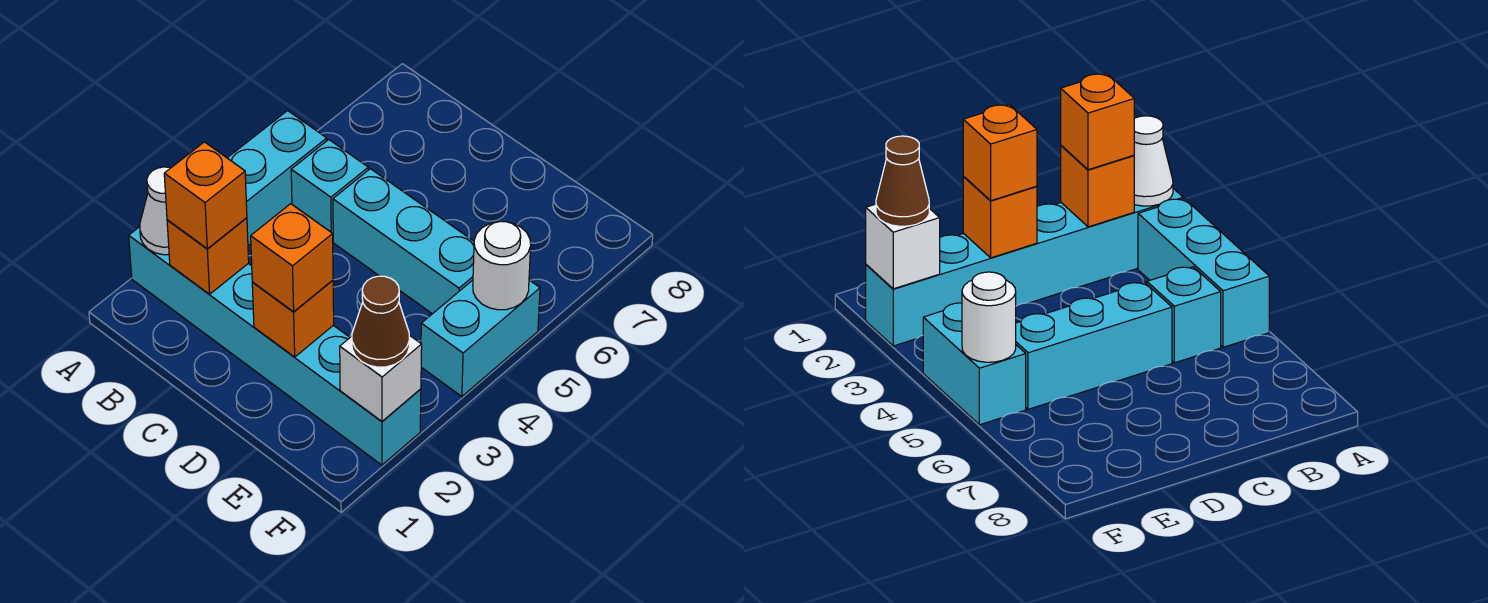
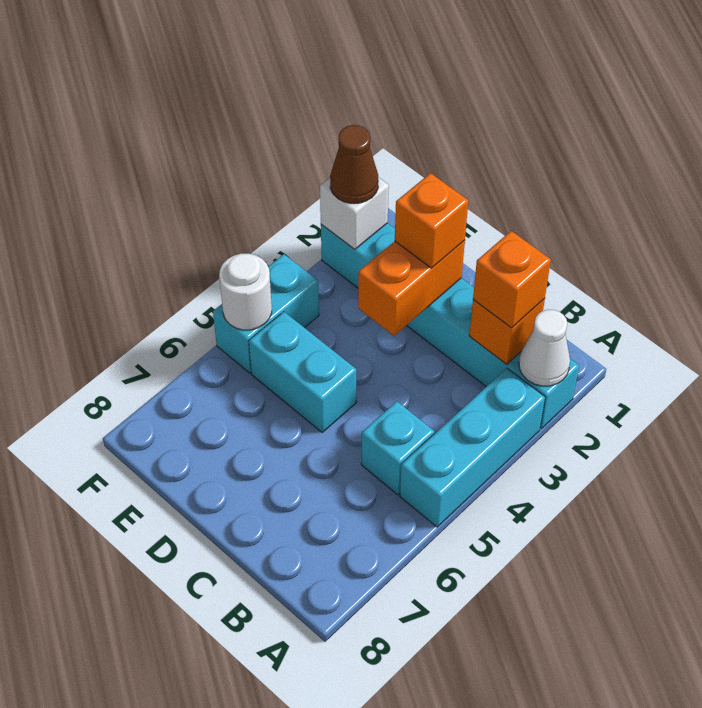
cyan 1x3 brick [333,169,474,314] -> cyan 1x2 brick [249,312,356,432]
orange 1x1 brick [252,280,334,357] -> orange 1x2 brick [358,240,465,336]

